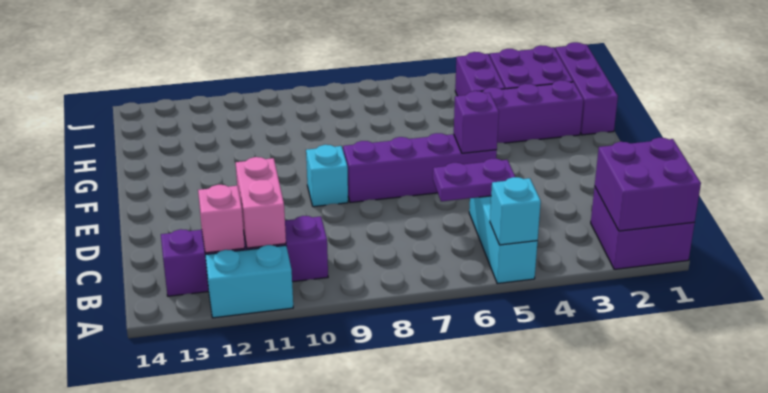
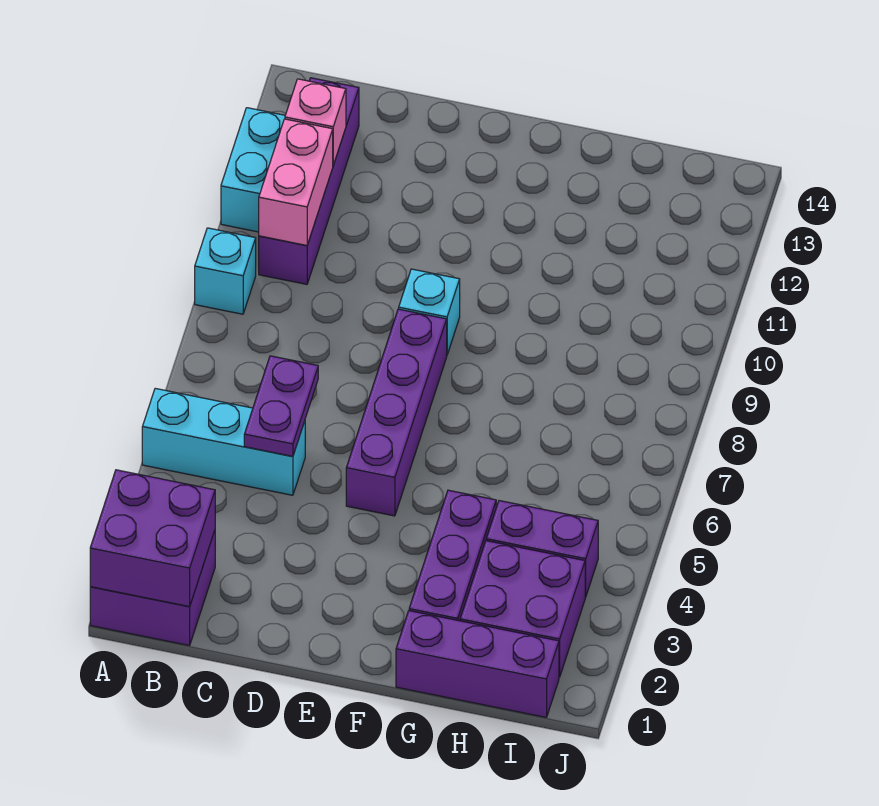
cyan 1x1 brick [490,177,541,245] -> cyan 1x1 brick moved to [195,228,256,314]
pink 1x2 brick [236,157,286,248] -> pink 1x2 brick turned to [259,119,333,245]
purple 1x1 brick [454,91,499,153] -> none

